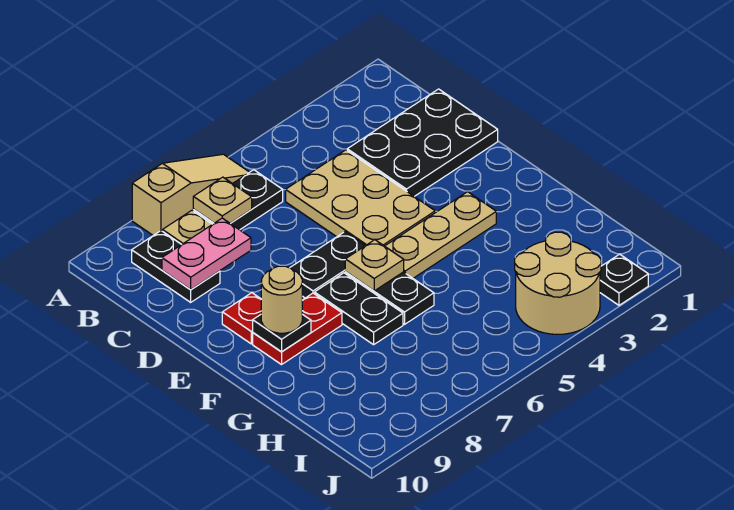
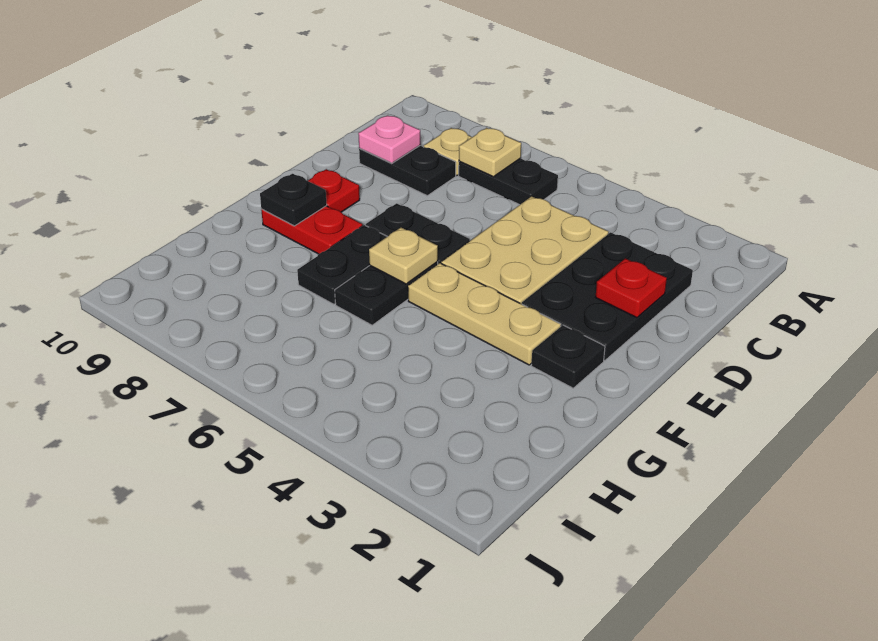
tan 1x3 slope [132,154,249,235] -> none
black 1x2 plate [132,231,220,302] -> black 1x2 plate turned to [359,146,456,196]
black 2x3 plate [347,89,498,196] -> black 2x3 plate turned to [522,232,693,361]
pink 1x2 plate [162,218,251,290] -> pink 1x1 plate [358,115,420,163]
none -> red 1x1 plate [595,258,667,318]
tan 1x1 round brick [261,266,302,333] -> none
tan 2x2 round brick [515,232,601,334] -> none
black 1x1 plate [600,254,648,305] -> black 1x1 plate moved to [531,325,605,388]

